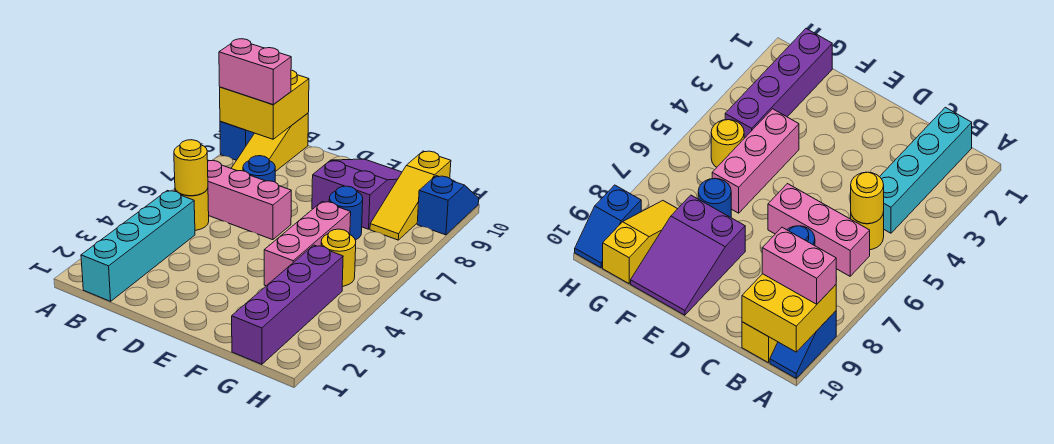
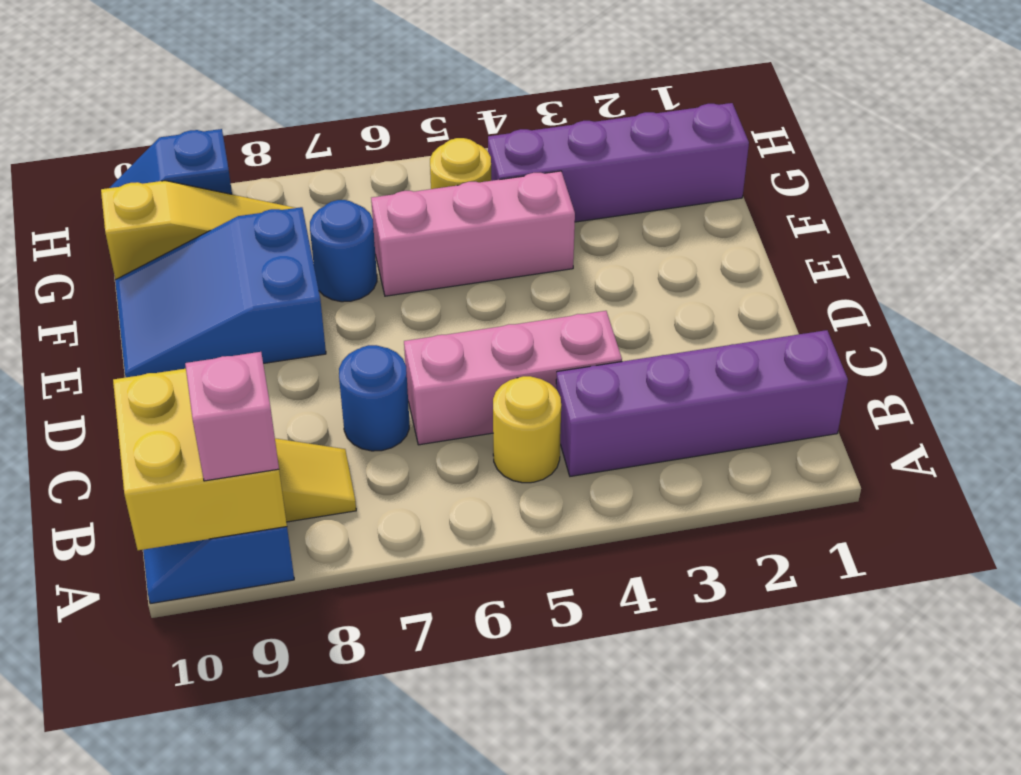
pink 1x2 brick [219,39,291,105] -> pink 1x1 brick [185,352,279,481]
cyan 1x4 brick [81,191,195,301] -> purple 1x4 brick [556,330,848,476]
yellow 1x1 round brick [174,140,208,196] -> none
pink 1x3 brick [208,160,291,240] -> pink 1x3 brick turned to [404,311,622,445]
purple 2x3 slope [312,159,402,229] -> blue 2x3 slope [115,207,326,377]

